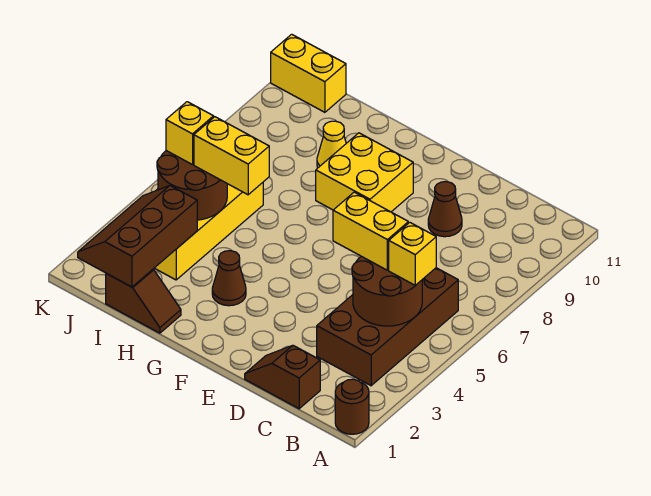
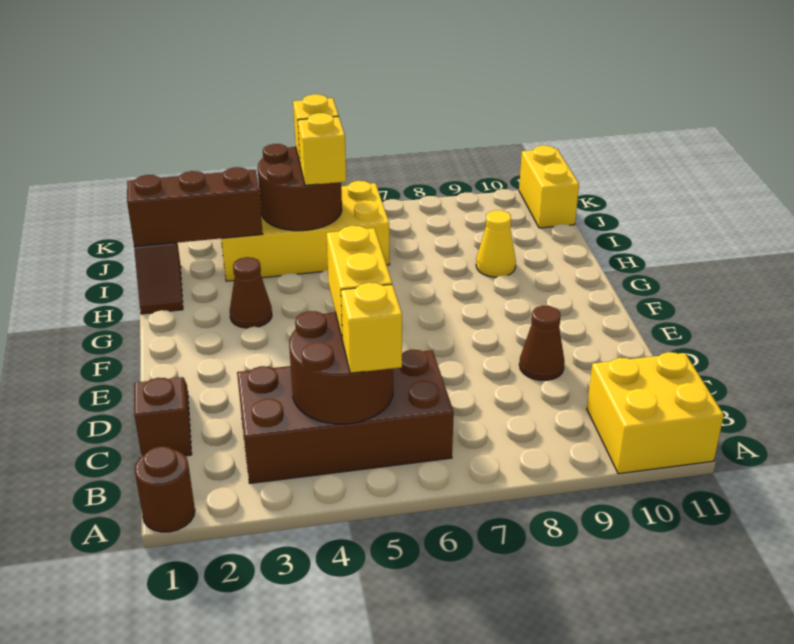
yellow 2x2 brick [316,133,413,212] -> yellow 2x2 brick moved to [587,352,724,474]
yellow 1x2 brick [194,117,269,195] -> yellow 1x1 brick [298,113,346,185]

